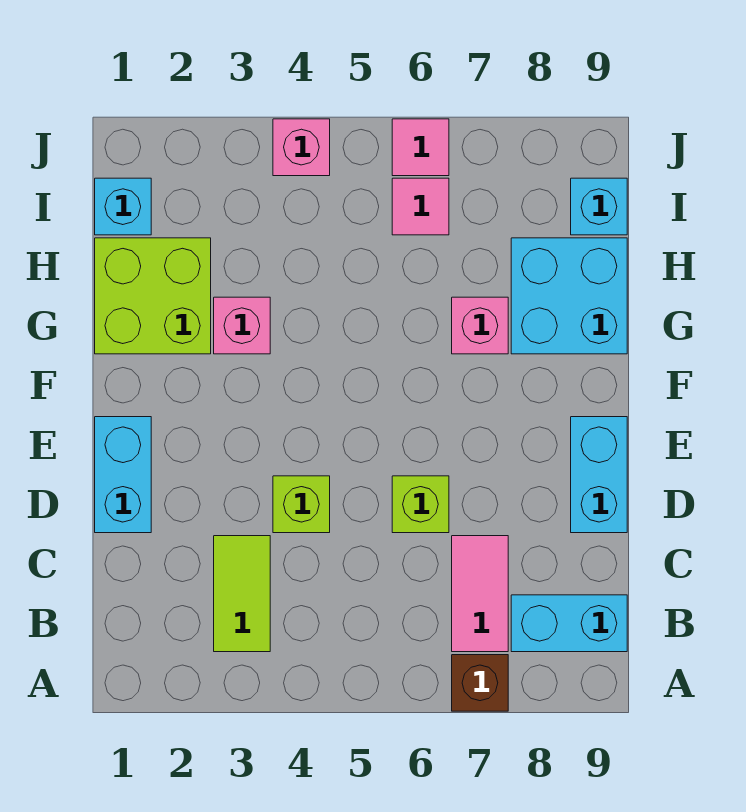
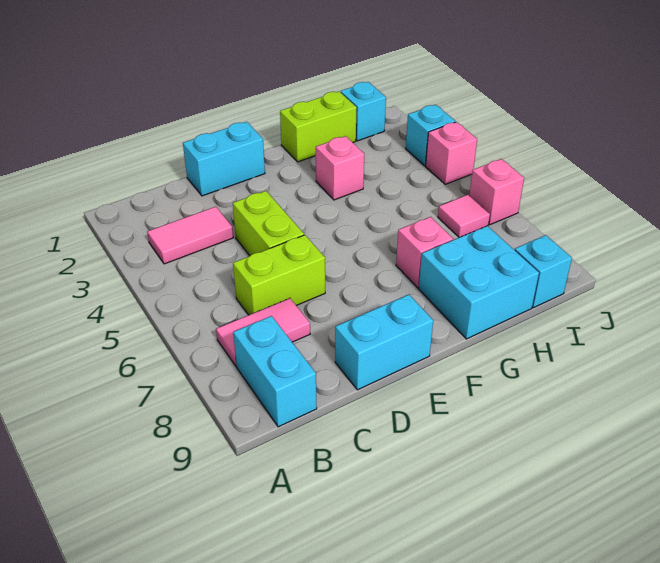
brown 1x1 brick [452,655,508,711] -> none
lime 1x2 tile [214,536,270,652] -> pink 1x2 tile [147,207,233,264]
lime 1x1 brick [273,476,330,533] -> lime 1x2 brick [233,191,304,256]
lime 1x1 brick [392,476,449,533] -> lime 1x2 brick [233,235,325,315]
lime 2x2 brick [95,238,211,354] -> lime 1x2 brick [280,91,357,162]
none -> cyan 1x1 brick [406,105,455,166]
pink 1x1 tile [392,119,449,176] -> pink 1x1 brick [469,159,524,225]

